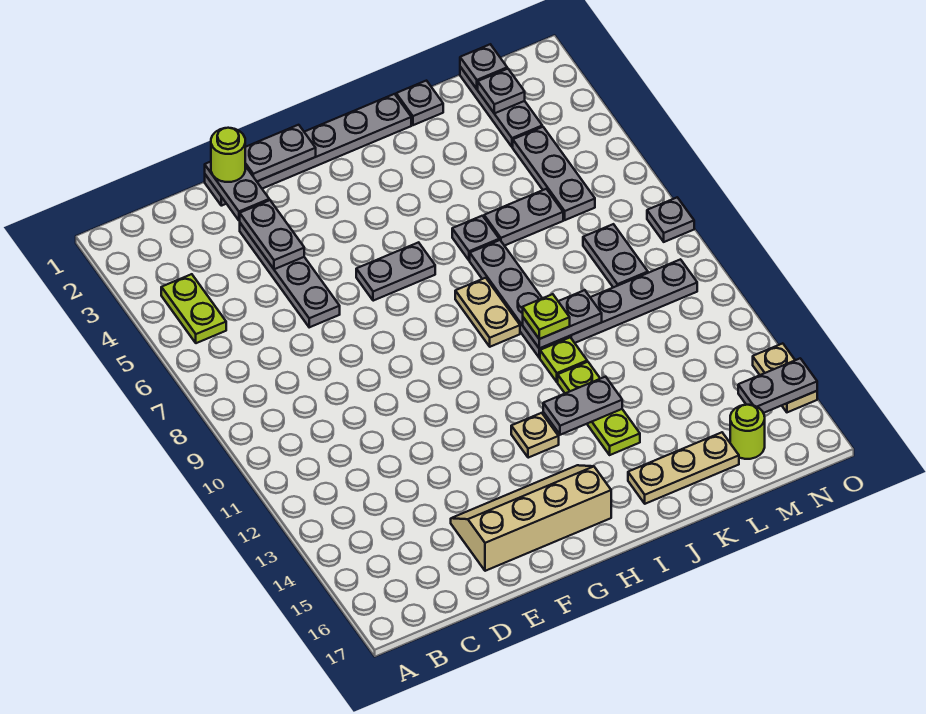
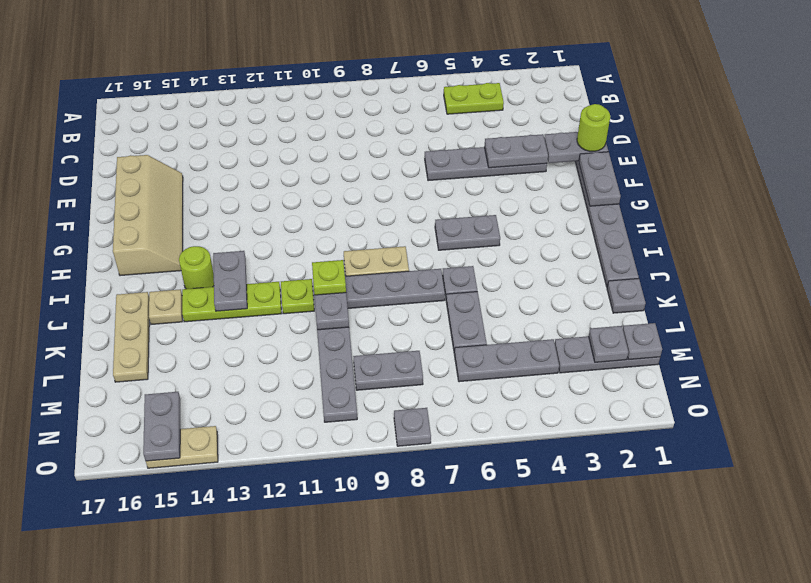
grey 1x2 plate [356,242,435,301] -> grey 1x2 plate turned to [435,215,500,250]
tan 1x1 plate [511,413,559,458] -> tan 1x1 plate moved to [149,289,182,324]
lime 1x1 round brick [730,405,765,459] -> lime 1x1 round brick moved to [179,246,214,289]

